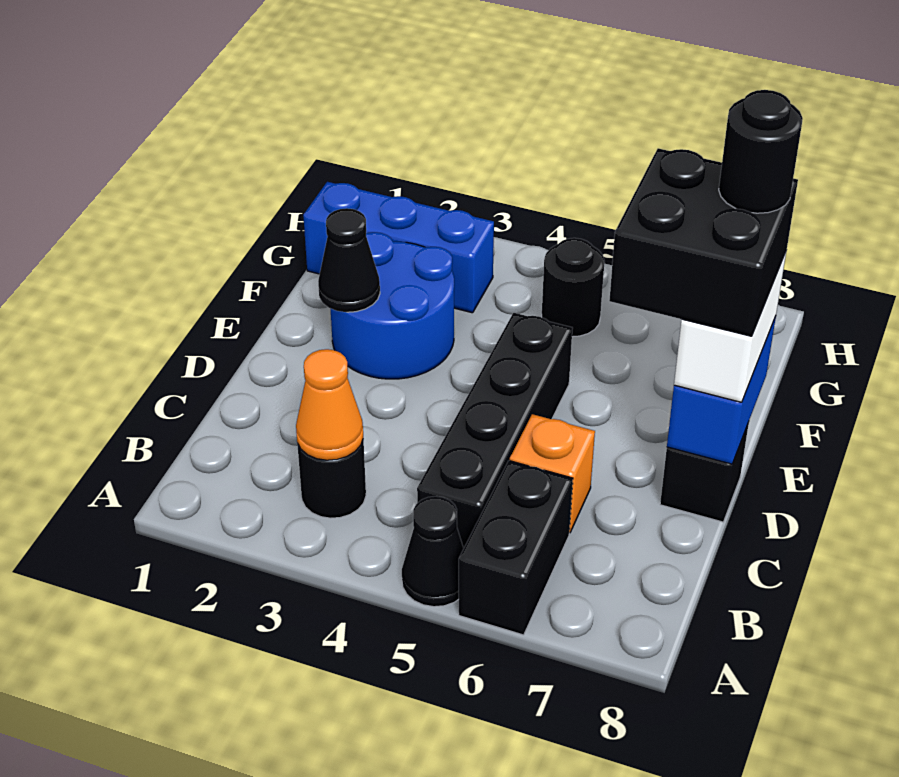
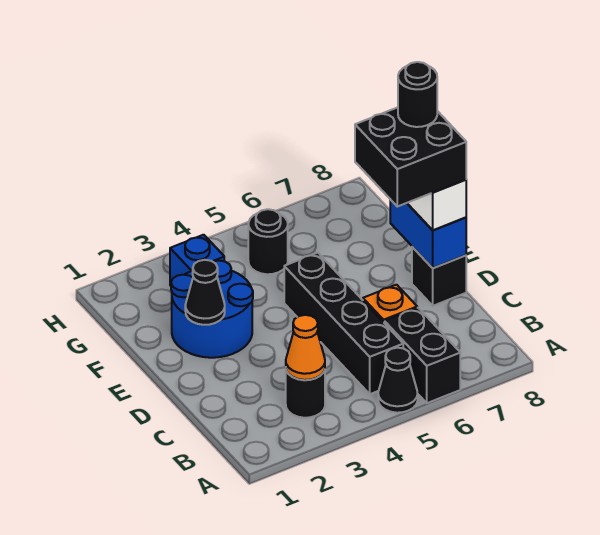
blue 1x3 brick [303,182,494,313] -> blue 1x1 brick [170,235,224,286]

